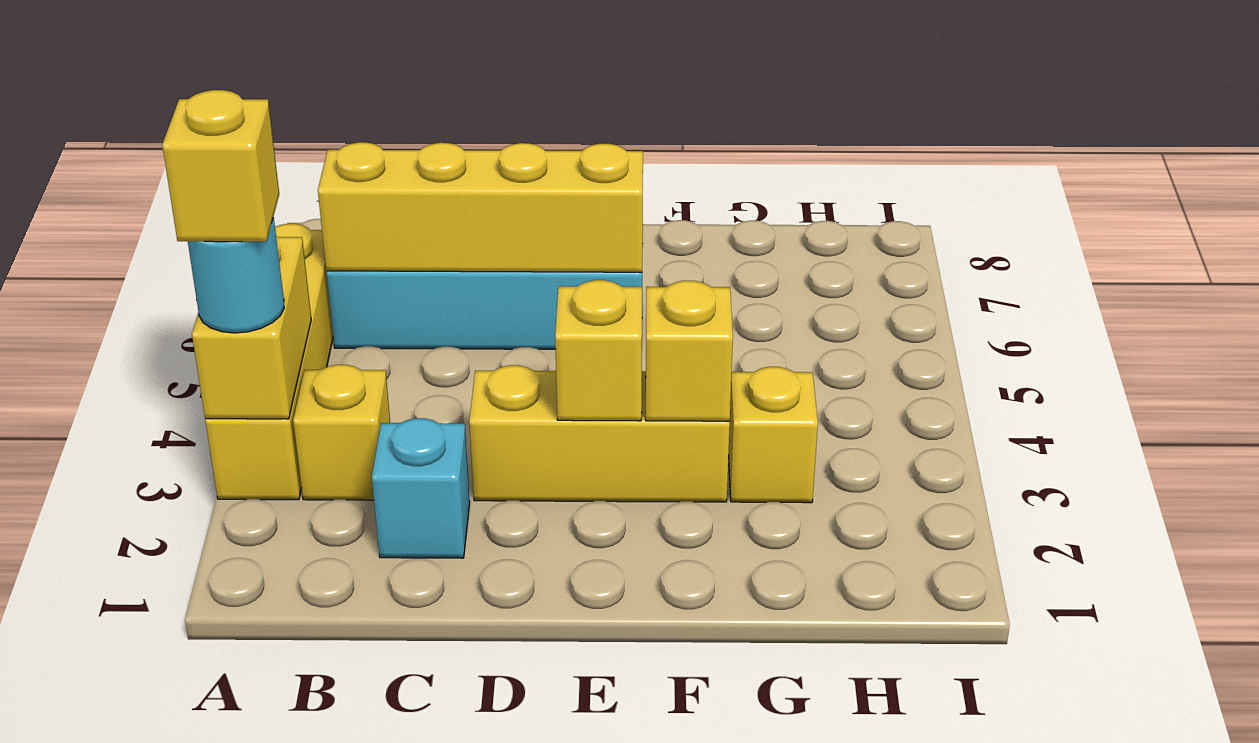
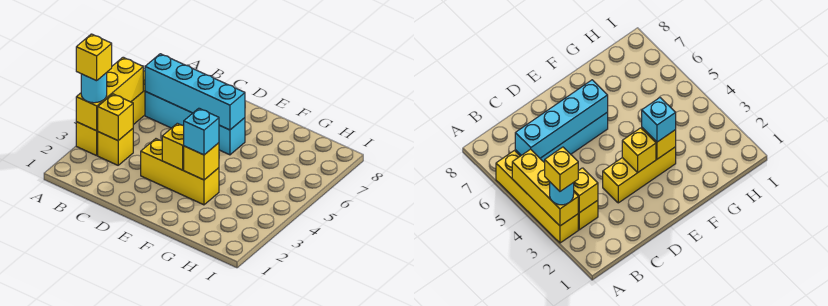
yellow 1x2 brick [192,236,311,419] -> yellow 1x3 brick [76,57,143,131]
yellow 1x4 brick [318,142,643,272] -> cyan 1x4 brick [145,54,245,130]
cyan 1x1 brick [372,418,470,558] -> cyan 1x1 brick moved to [184,108,219,155]
yellow 1x1 brick [729,367,818,503] -> yellow 1x1 brick moved to [98,94,133,140]

